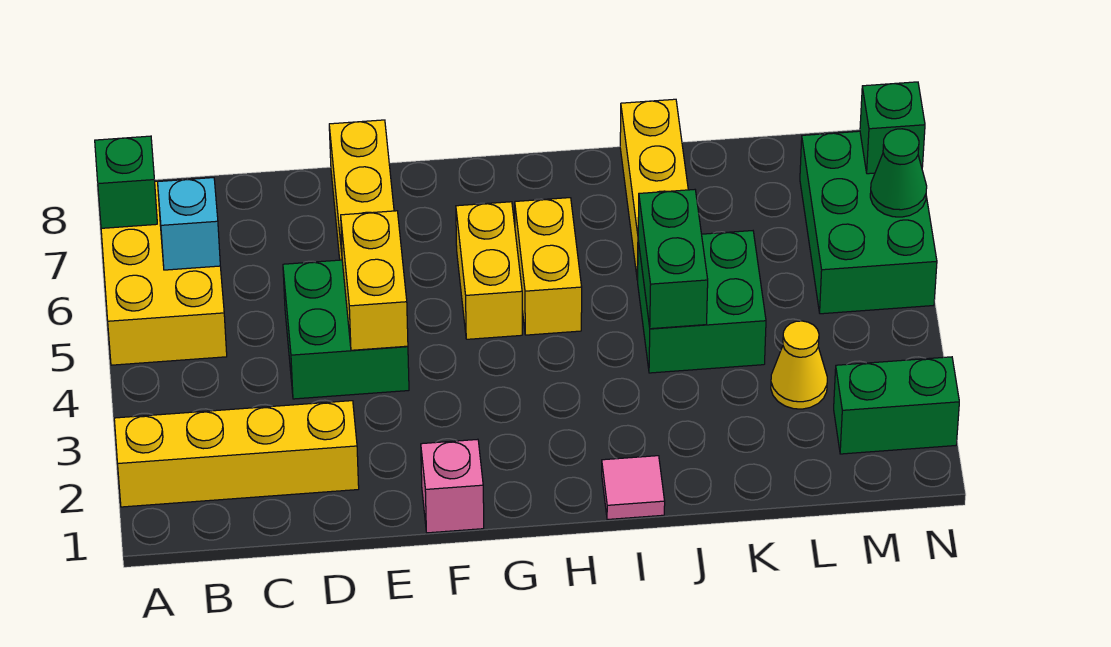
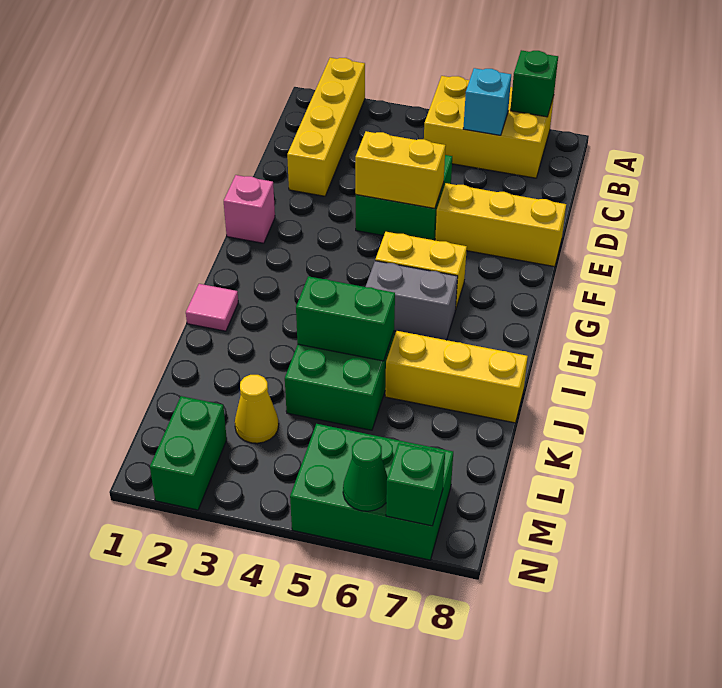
yellow 1x2 brick [515,198,582,335] -> grey 1x2 brick [366,261,458,340]

